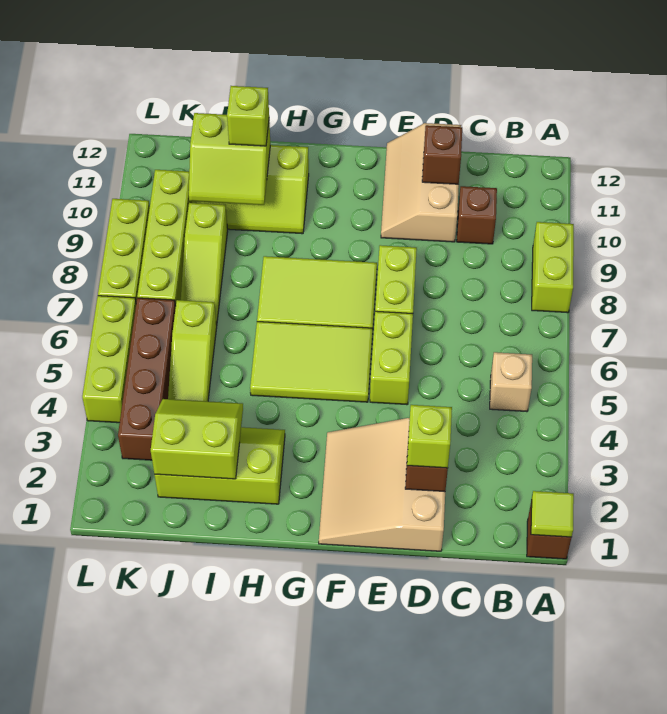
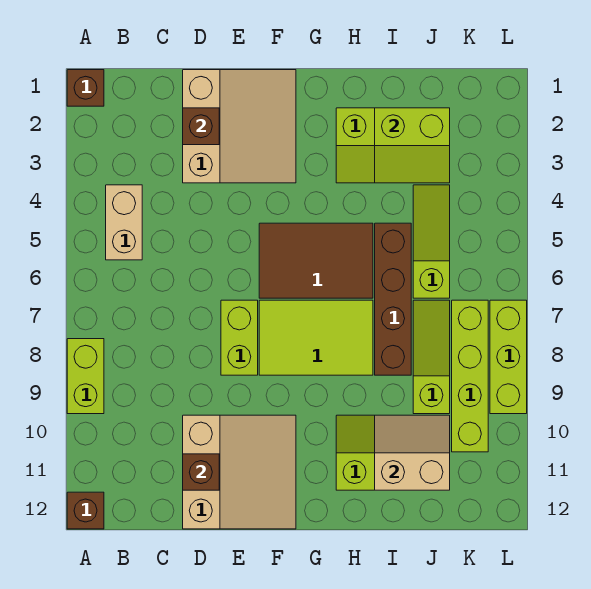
lime 1x1 tile [531,491,574,537] -> none
tan 1x1 brick [490,352,532,412] -> tan 1x2 brick [106,185,142,260]
brown 1x1 brick [457,186,497,244] -> brown 1x1 brick moved to [67,492,104,529]
lime 1x1 brick [407,405,452,468] -> none
tan 2x3 slope [381,123,461,242] -> tan 3x3 slope [183,415,296,529]
lime 1x2 brick [370,311,413,405] -> none
lime 2x3 tile [250,322,373,402] -> brown 2x3 tile [259,223,373,298]
lime 2x2 slope [189,113,270,205] -> tan 2x2 slope [375,415,450,490]
lime 1x1 brick [227,86,269,146] -> none
brown 1x4 brick [118,298,176,460] -> brown 1x4 brick moved to [375,223,411,375]
lime 1x3 brick [82,296,136,423] -> none

